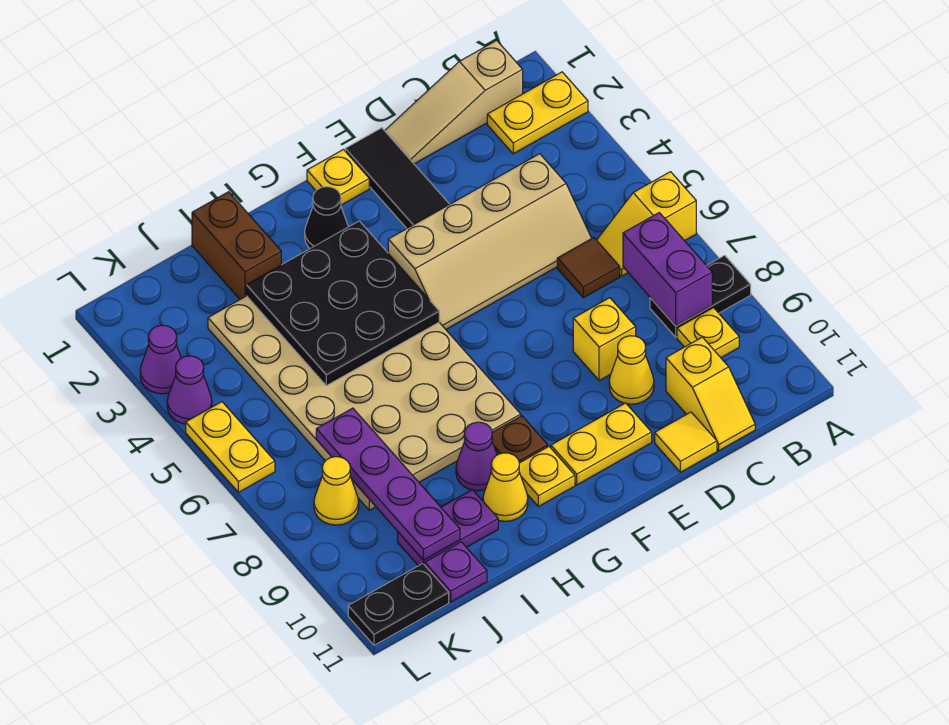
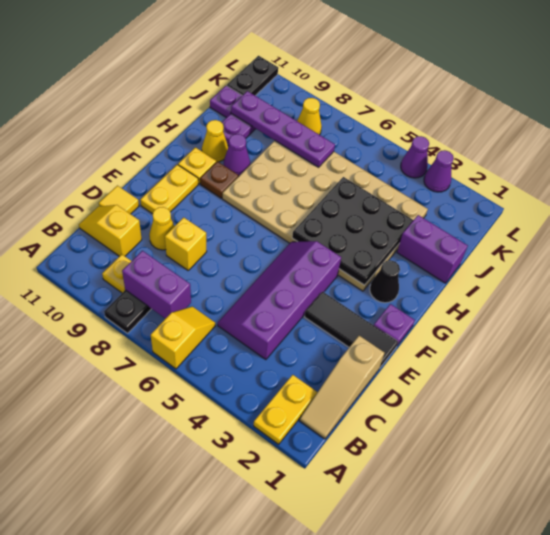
tan 1x3 slope [385,40,523,164] -> tan 1x3 slope turned to [300,336,384,439]
tan 2x4 slope [388,154,592,329] -> purple 2x4 slope [218,241,341,360]
brown 1x1 tile [557,238,620,298] -> none
yellow 1x1 plate [307,150,369,205] -> purple 1x1 plate [374,304,415,345]
brown 1x2 brick [192,192,281,299] -> purple 1x2 brick [397,215,468,283]
yellow 1x2 plate [186,402,275,492] -> none

